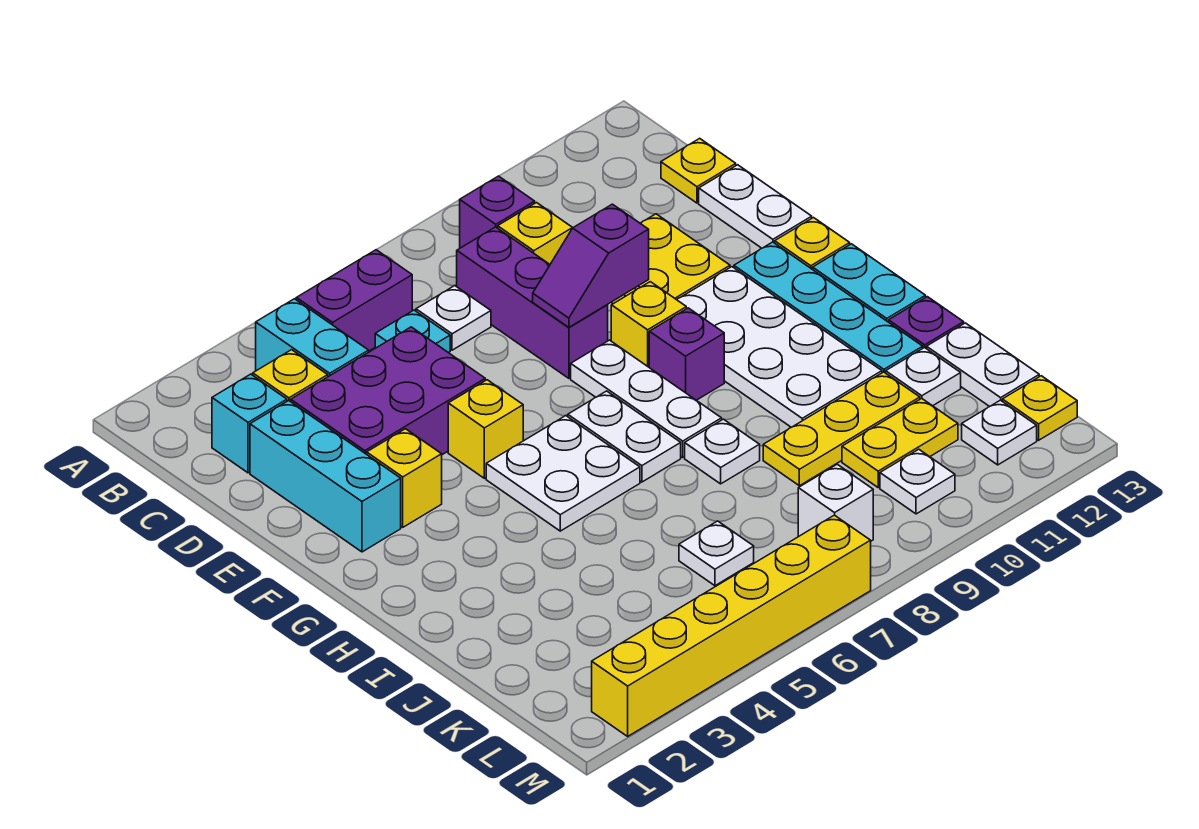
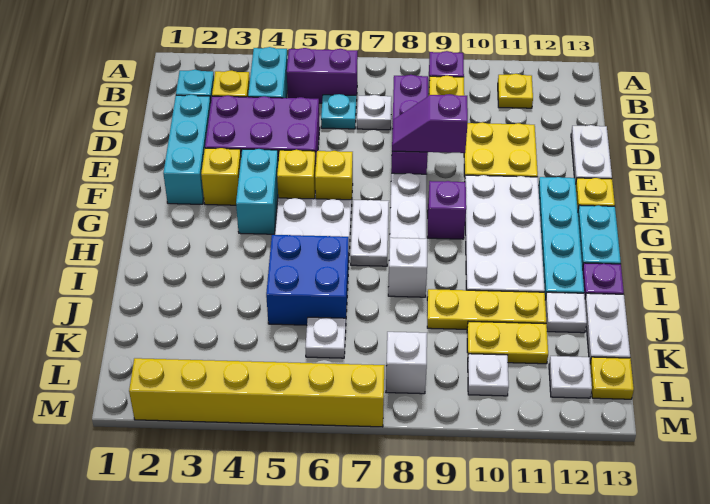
yellow 1x1 plate [661,138,736,203] -> yellow 1x1 plate moved to [498,74,533,108]
none -> cyan 1x2 brick [236,149,278,234]
yellow 1x1 brick [611,282,686,367] -> yellow 1x1 brick moved to [315,151,353,206]
none -> blue 2x2 brick [266,235,349,325]
white 1x1 plate [685,419,760,484] -> white 1x1 brick [388,238,427,297]

